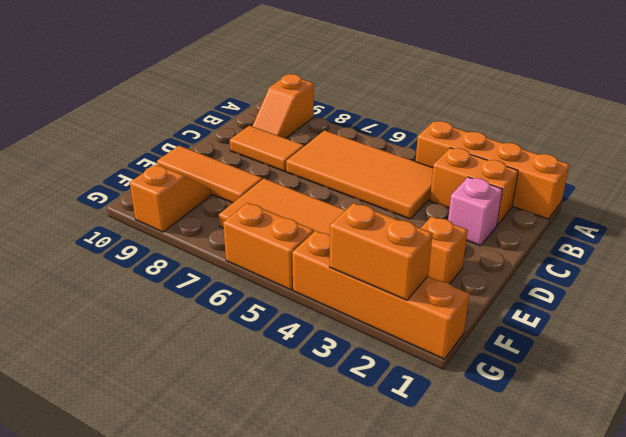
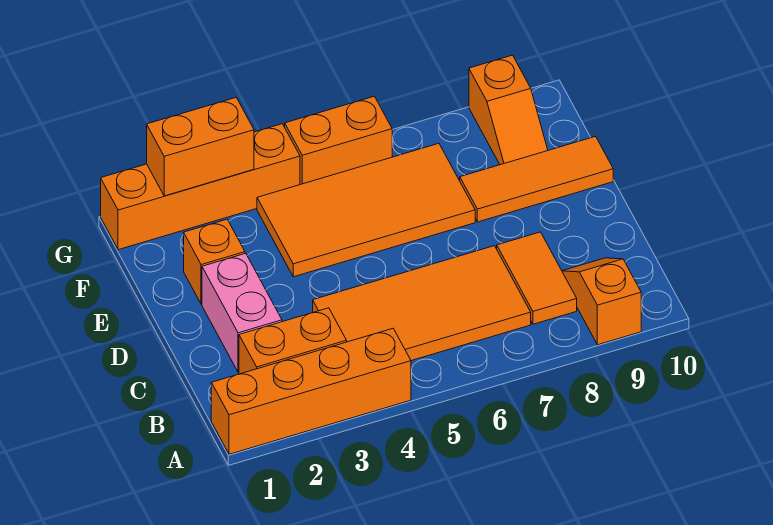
pink 1x1 brick [448,177,502,246] -> pink 1x2 brick [202,253,282,372]
orange 1x2 tile [230,126,304,171] -> orange 1x2 tile turned to [497,232,577,324]

